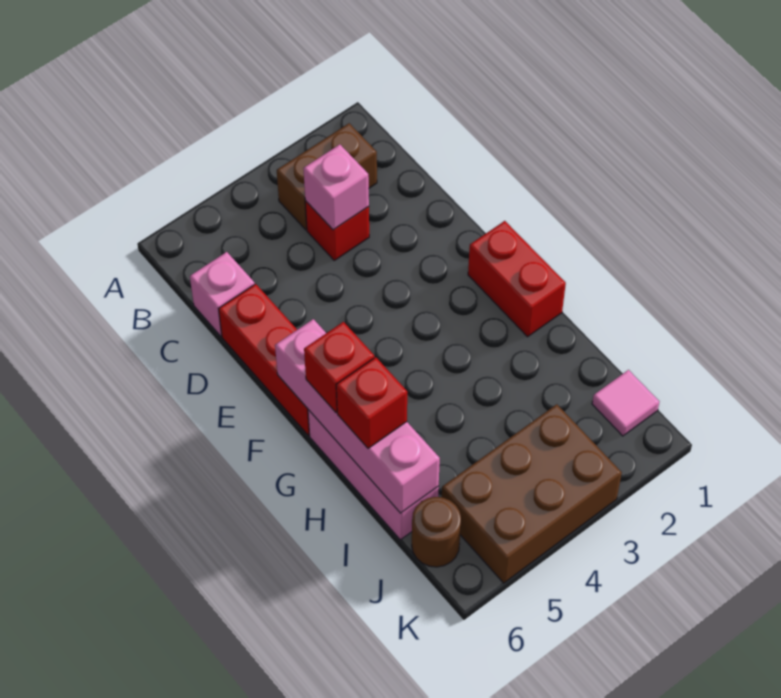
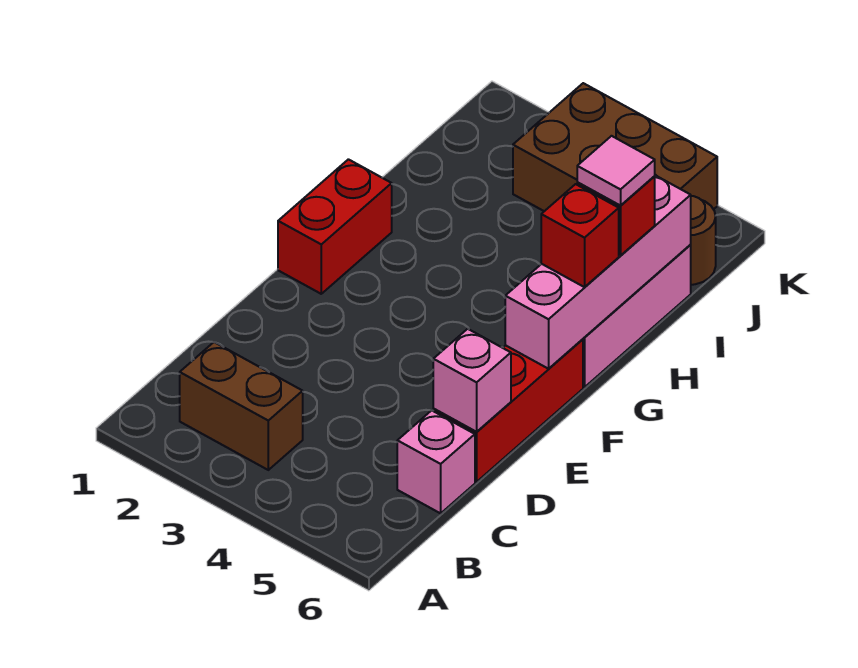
red 1x1 brick [305,201,369,260] -> none
pink 1x1 brick [303,145,369,230] -> pink 1x1 brick moved to [433,329,511,432]
pink 1x1 tile [592,370,659,436] -> pink 1x1 tile moved to [577,136,655,206]

